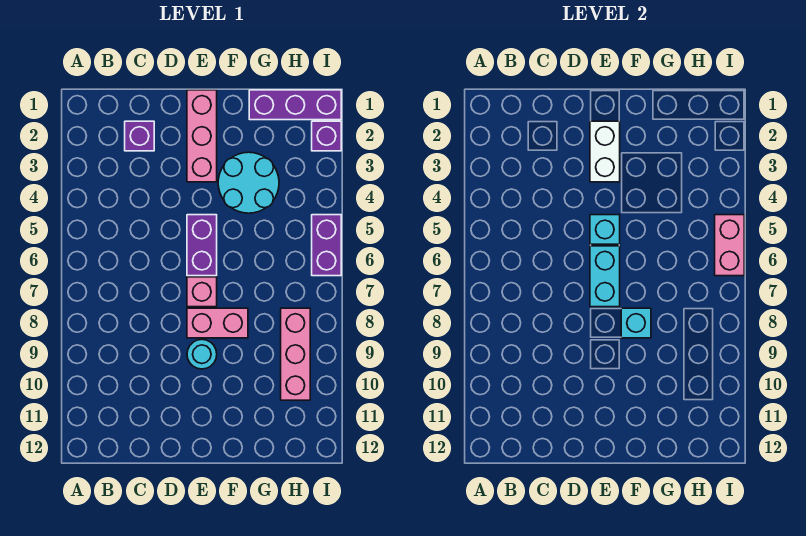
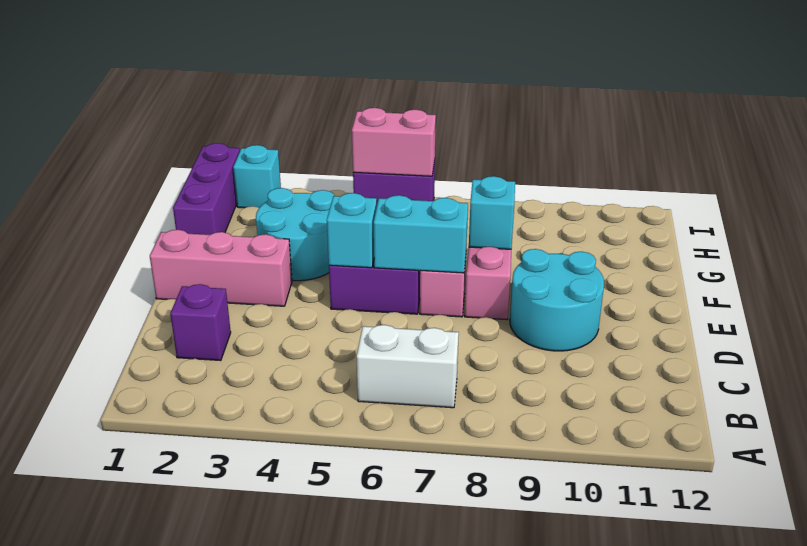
white 1x2 brick [590,121,620,182] -> white 1x2 brick moved to [357,325,459,408]
cyan 1x1 round brick [187,340,217,369] -> cyan 2x2 round brick [510,249,604,351]
pink 1x3 brick [281,308,310,400] -> none
purple 1x1 brick [312,121,341,151] -> cyan 1x1 brick [233,145,281,208]

